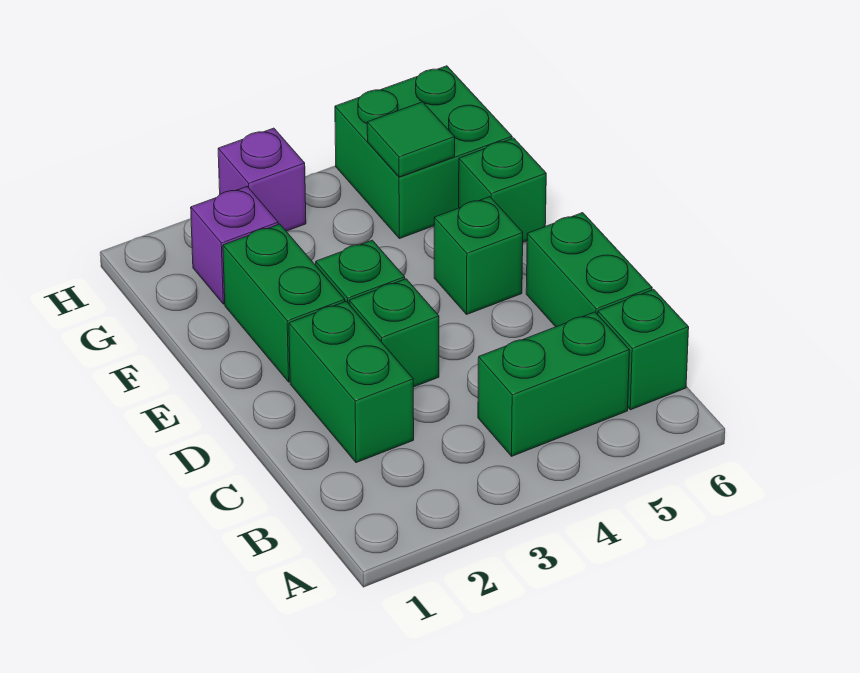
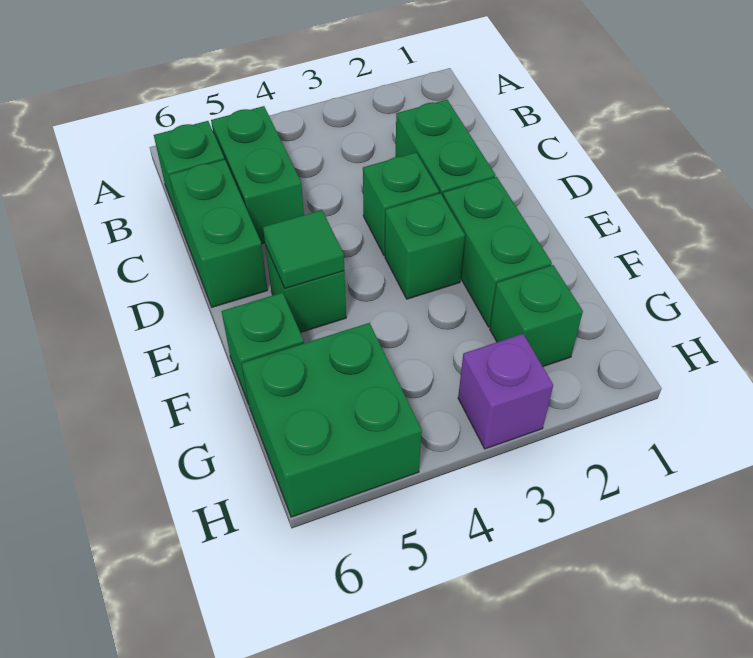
green 1x2 brick [478,312,629,456] -> green 1x2 brick turned to [211,106,304,244]
purple 1x1 brick [191,187,278,304] -> green 1x1 brick [490,265,583,367]
green 1x1 tile [367,102,455,177] -> green 1x1 tile moved to [263,210,344,288]

